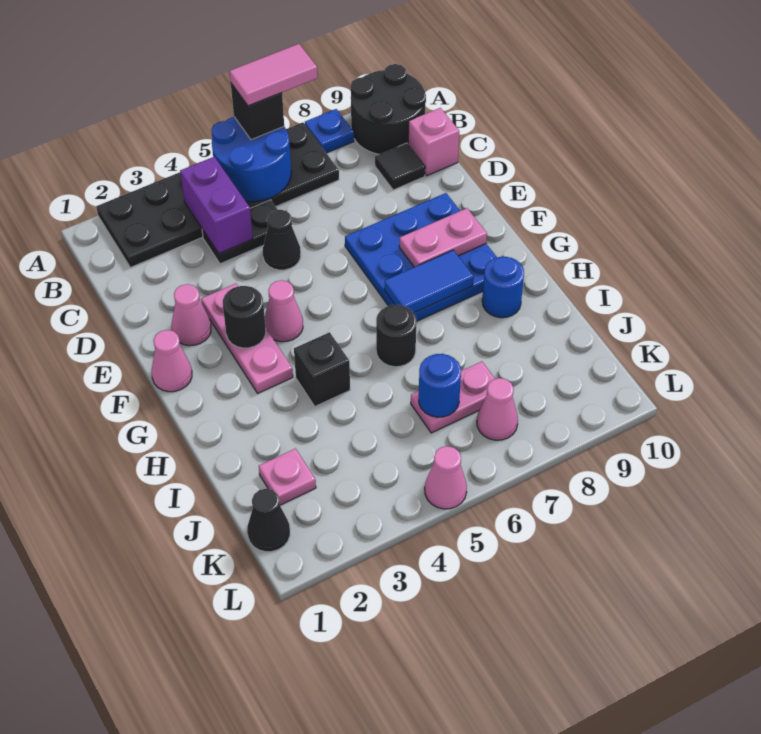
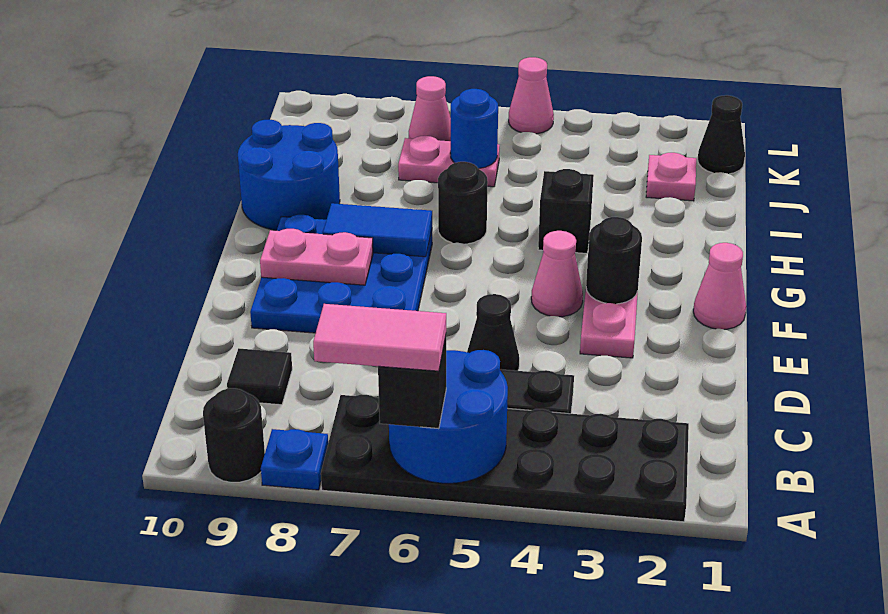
black 2x2 round brick [351,64,426,154] -> black 1x1 round brick [203,388,265,482]
purple 1x2 brick [180,157,253,253] -> none
pink 1x1 brick [408,108,459,176] -> none
pink 1x1 cone [171,284,211,346] -> none
blue 1x1 round brick [482,257,524,318] -> blue 2x2 round brick [238,119,340,230]

